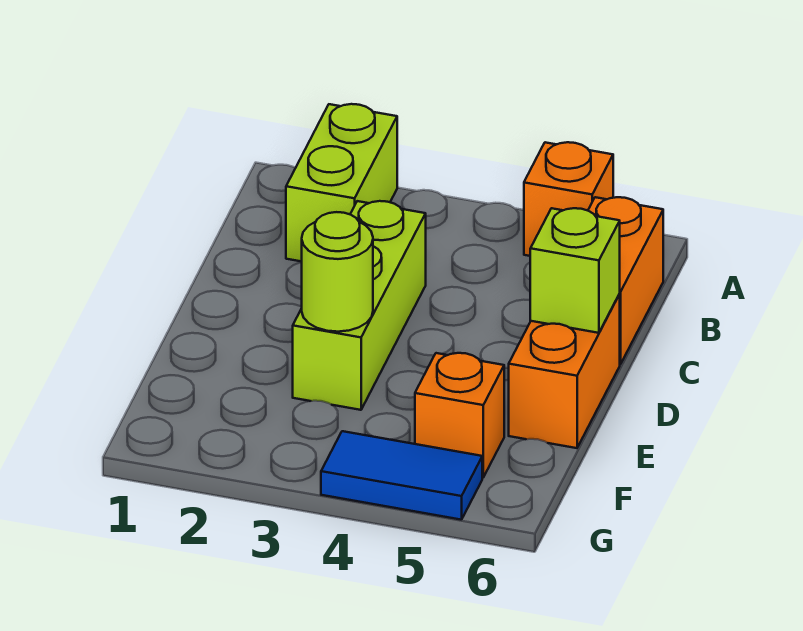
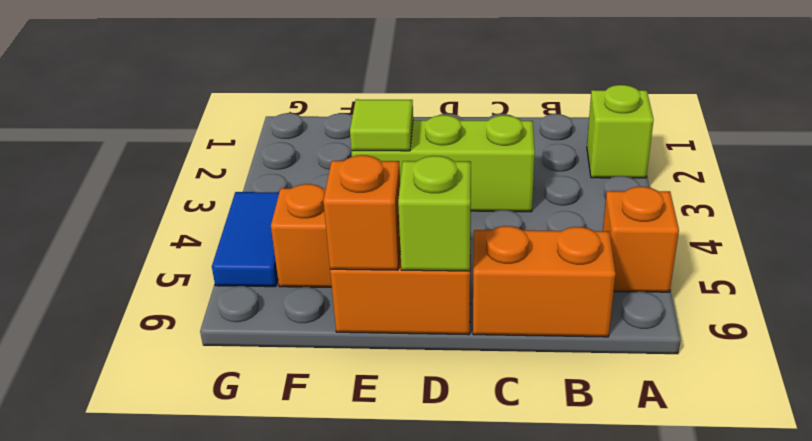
lime 1x2 brick [286,104,397,262] -> lime 1x1 brick [587,85,654,178]
lime 1x1 round brick [302,212,373,332] -> lime 1x1 tile [350,99,413,151]
none -> orange 1x1 brick [323,155,400,270]

